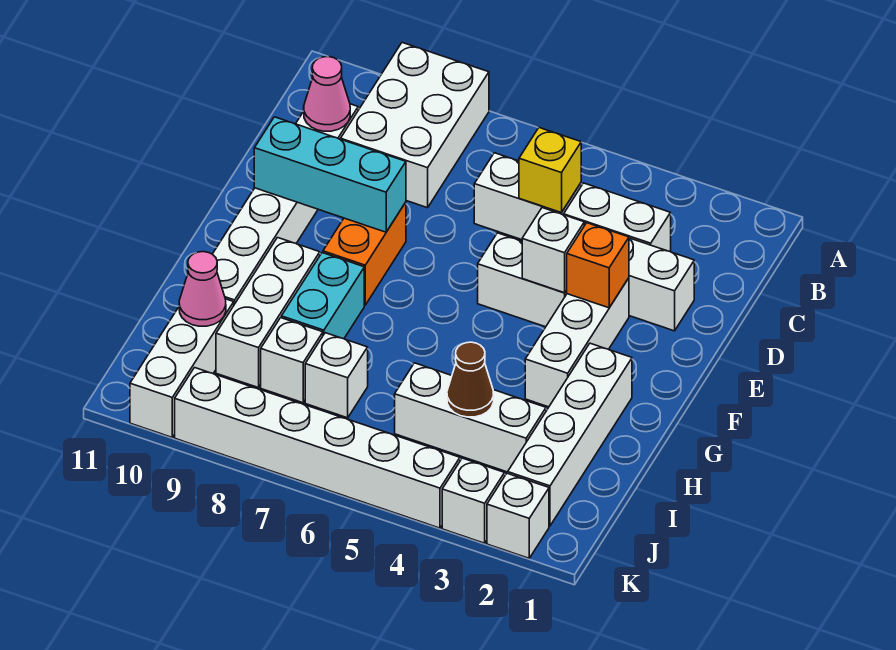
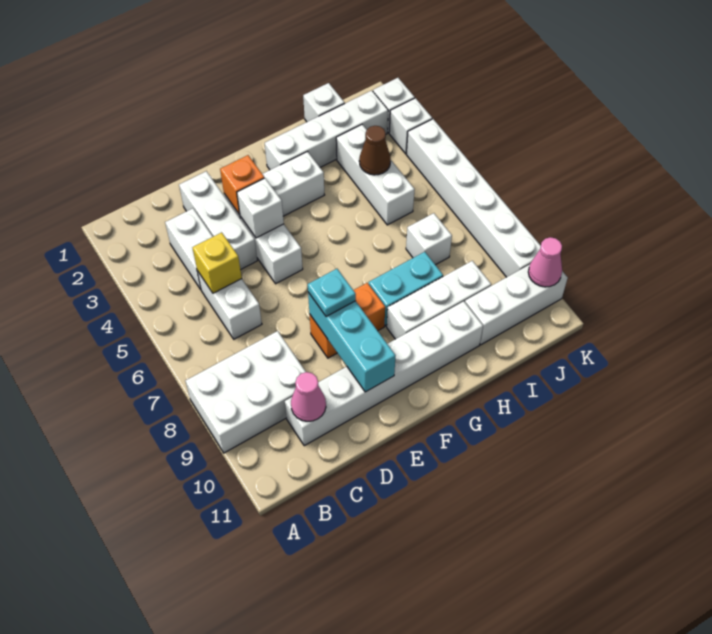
none -> cyan 1x1 plate [308,269,356,317]
white 1x1 brick [261,318,323,403] -> white 1x1 brick moved to [303,83,345,122]
pink 1x1 cone [179,252,226,326] -> pink 1x1 cone moved to [528,237,562,287]

